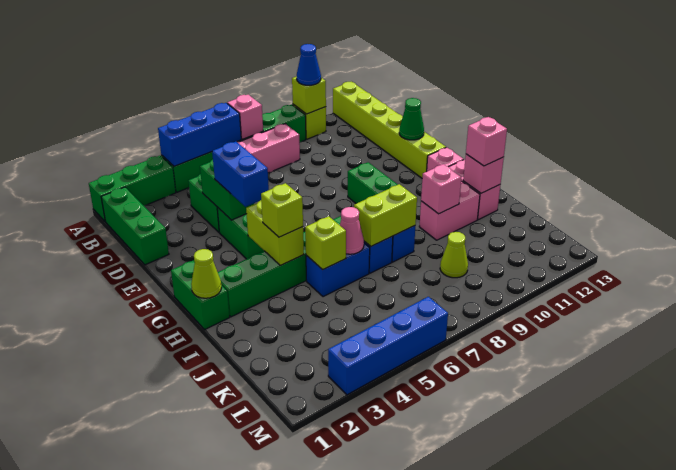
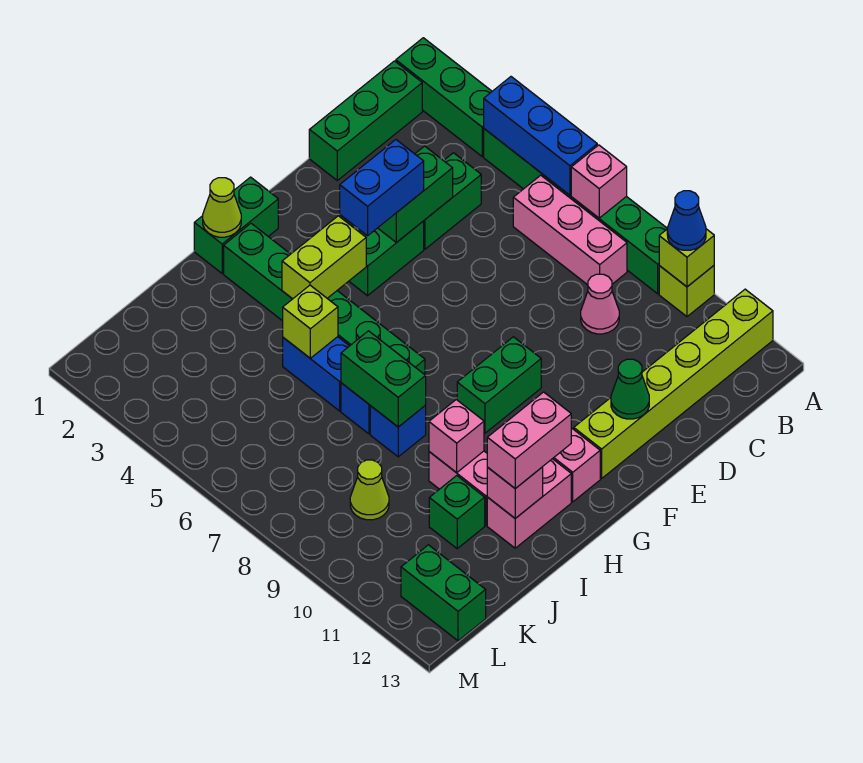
lime 1x1 brick [261,183,303,237] -> none
pink 1x1 cone [340,207,364,254] -> pink 1x1 cone moved to [581,274,619,334]
lime 1x2 brick [354,184,417,246] -> green 1x2 brick [341,331,426,427]
pink 1x1 brick [466,117,507,166] -> pink 1x2 brick [487,392,571,488]
none -> green 1x1 brick [429,476,485,549]
none -> green 1x2 brick [401,545,486,641]
blue 1x4 brick [328,297,448,395] -> none

